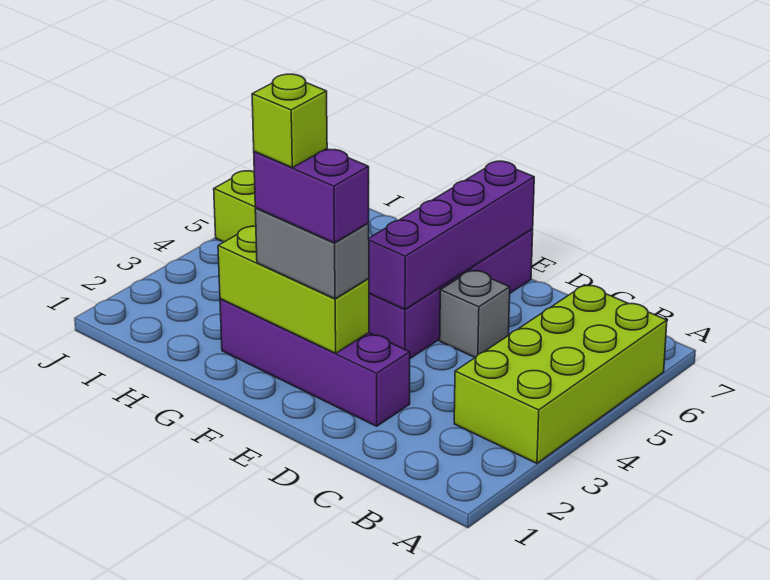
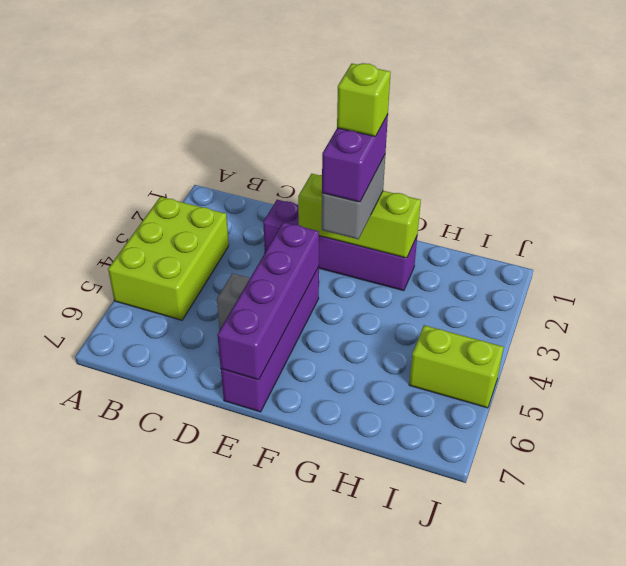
lime 2x4 brick [454,285,667,463] -> lime 2x3 brick [108,197,229,320]
grey 1x2 brick [255,208,369,299] -> grey 1x2 brick turned to [322,155,385,239]
purple 1x2 brick [254,149,369,243] -> purple 1x2 brick turned to [322,115,388,202]

